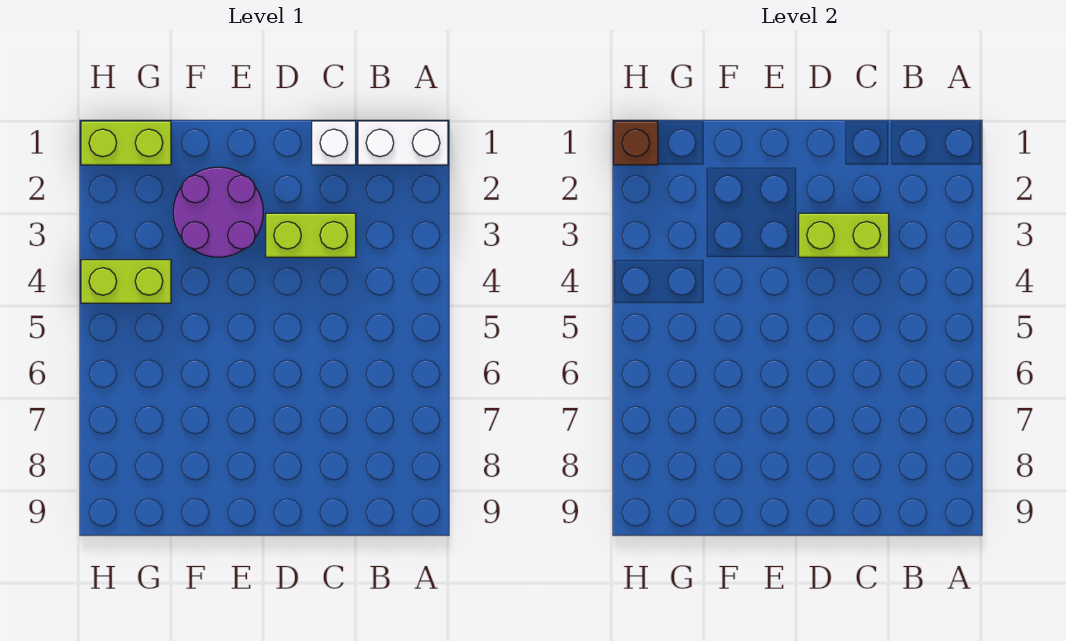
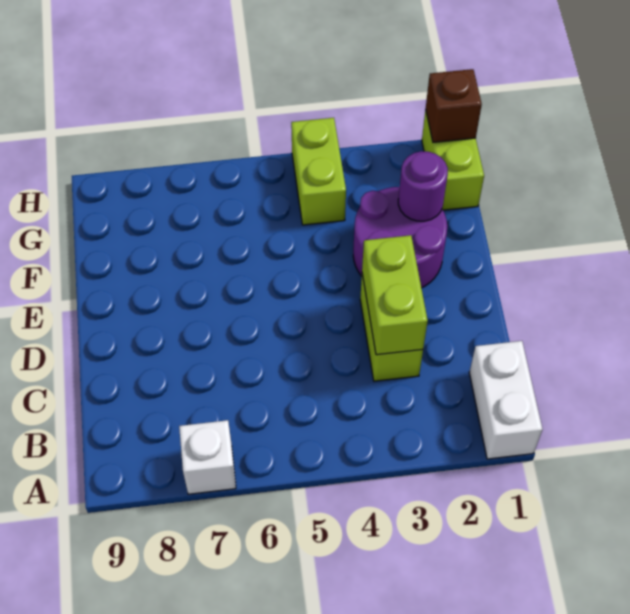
white 1x1 brick [312,121,356,165] -> white 1x1 brick moved to [179,420,236,494]
none -> purple 1x1 round brick [398,151,448,221]

